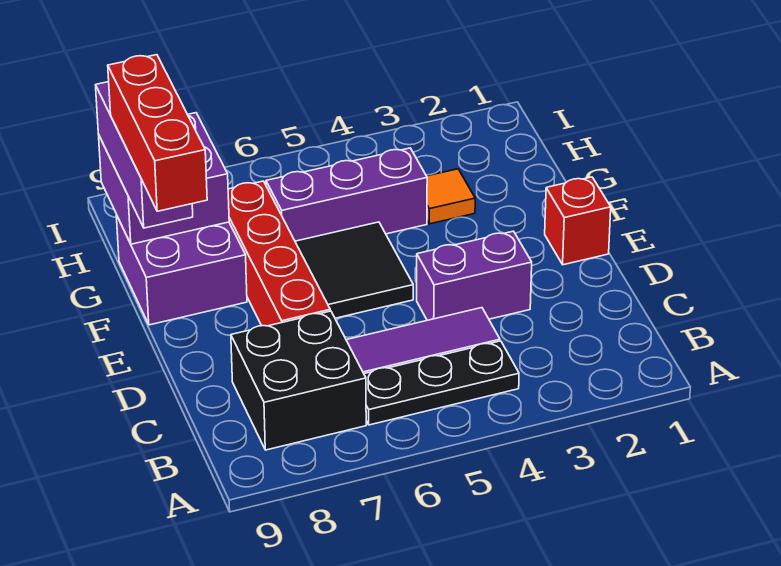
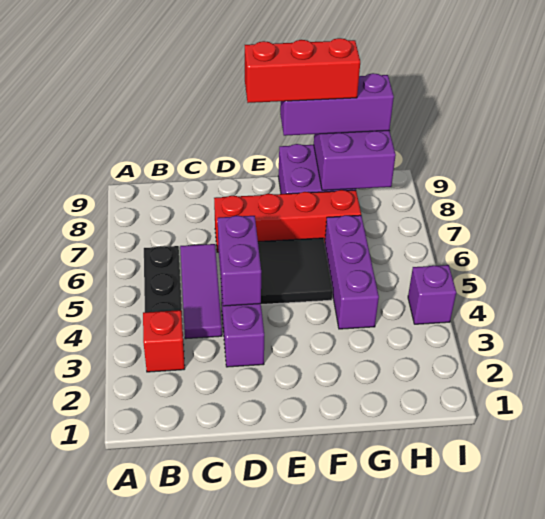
black 2x2 brick [231,311,366,450] -> none
none -> purple 1x2 brick [218,216,261,306]
red 1x1 brick [545,177,611,265] -> red 1x1 brick moved to [143,310,185,372]
orange 1x1 tile [427,169,475,224] -> none
none -> purple 1x1 brick [408,265,456,324]

